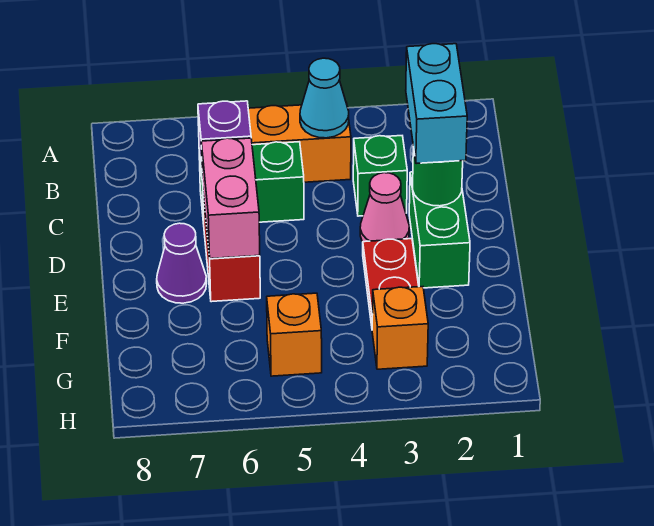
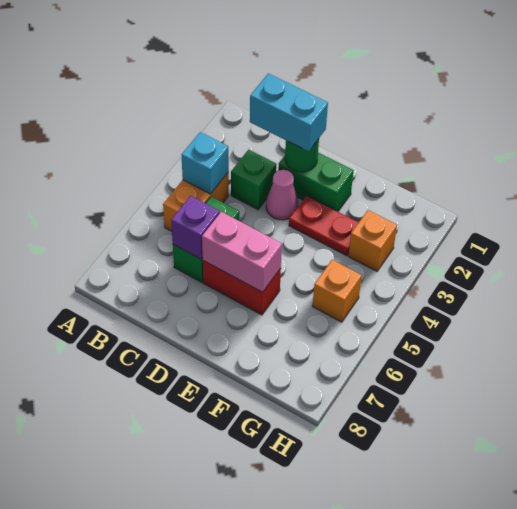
cyan 1x1 cone [300,58,349,138] -> cyan 1x1 brick [182,132,229,194]
purple 1x1 cone [157,223,207,303] -> none

